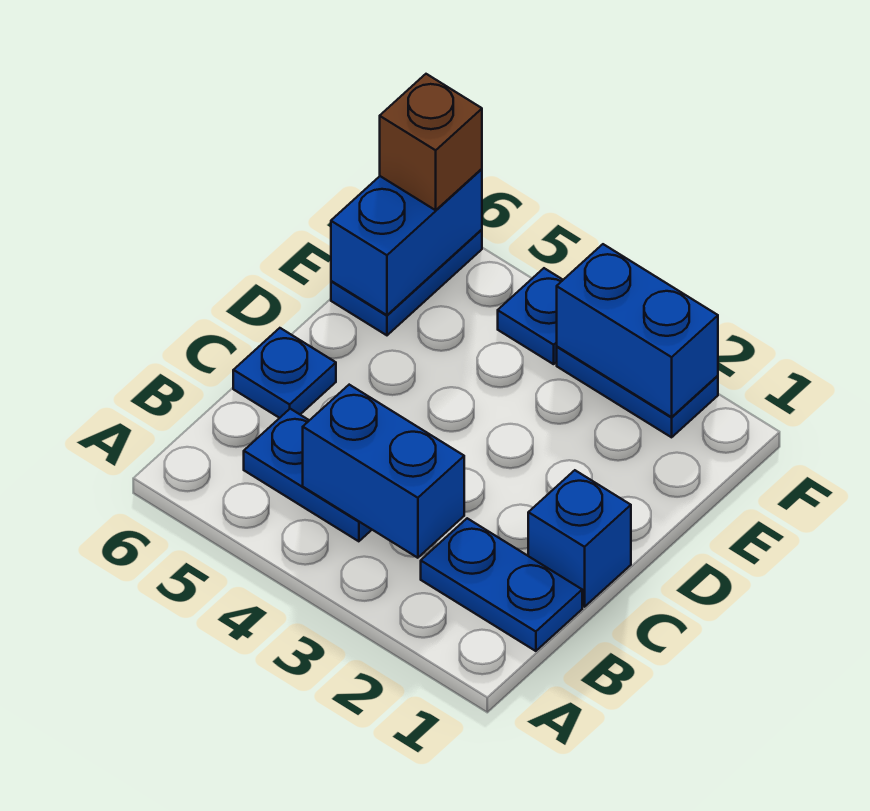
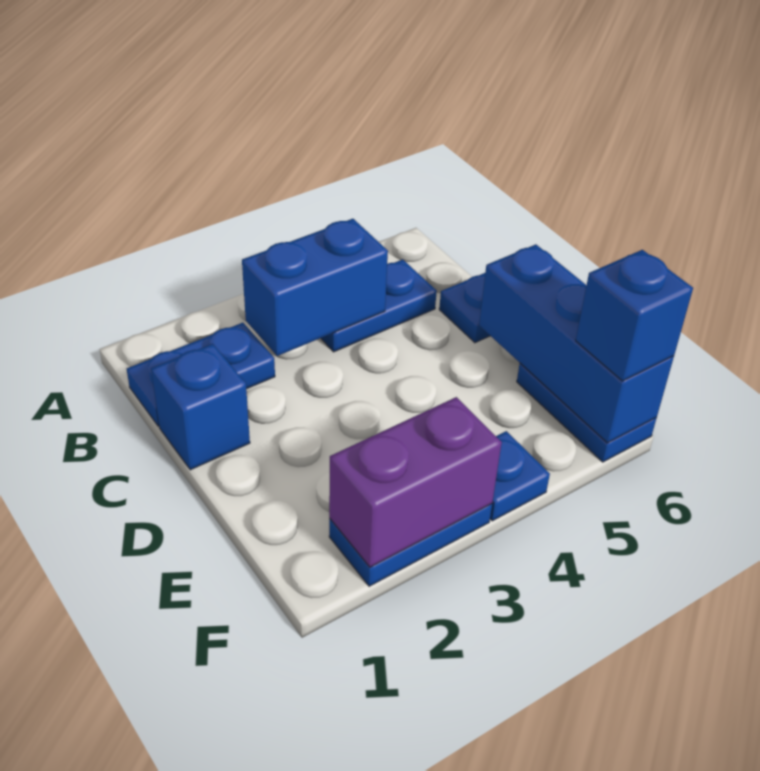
blue 1x2 brick [331,169,482,315] -> blue 1x3 brick [479,244,674,443]
blue 1x2 brick [557,244,718,417] -> purple 1x2 brick [329,397,502,567]
brown 1x1 brick [380,74,482,210] -> blue 1x1 brick [576,250,693,381]

